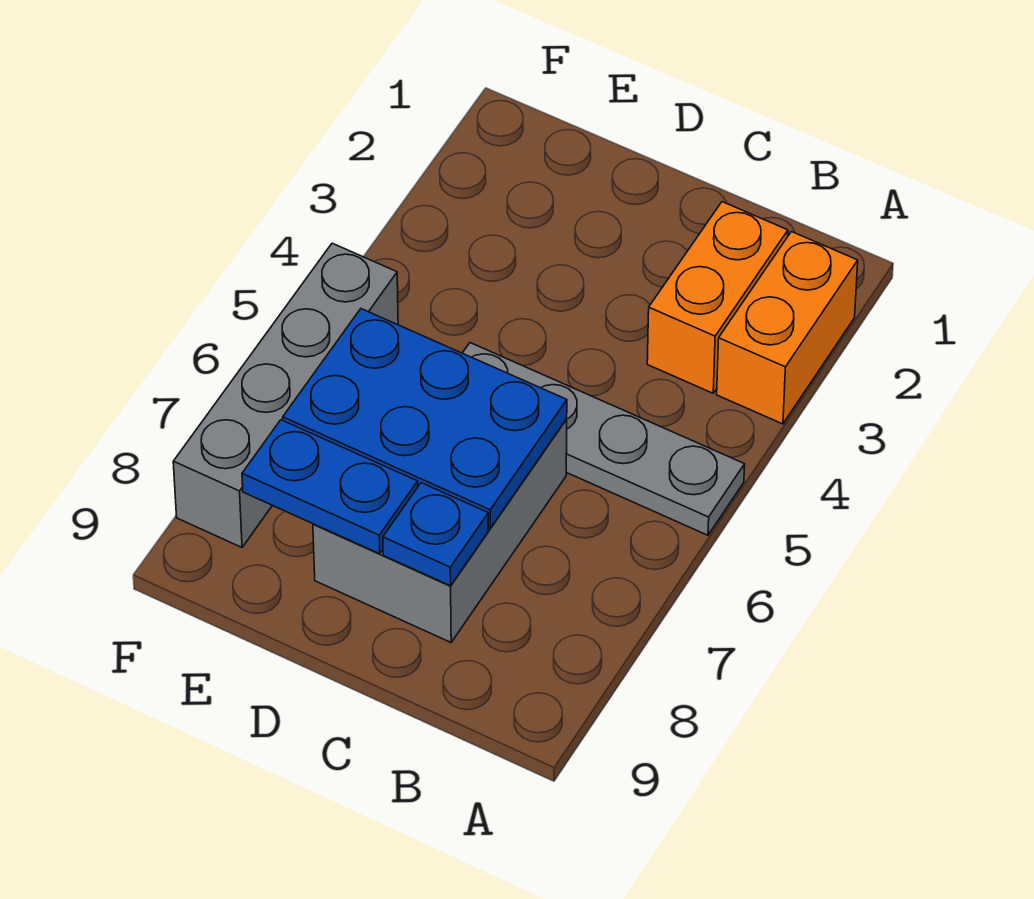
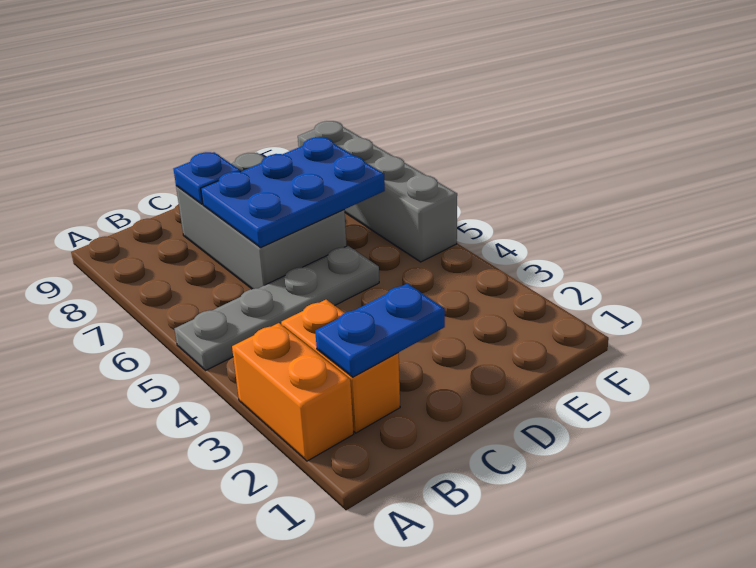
blue 1x2 plate [242,420,418,554] -> blue 1x2 plate moved to [315,283,445,377]

